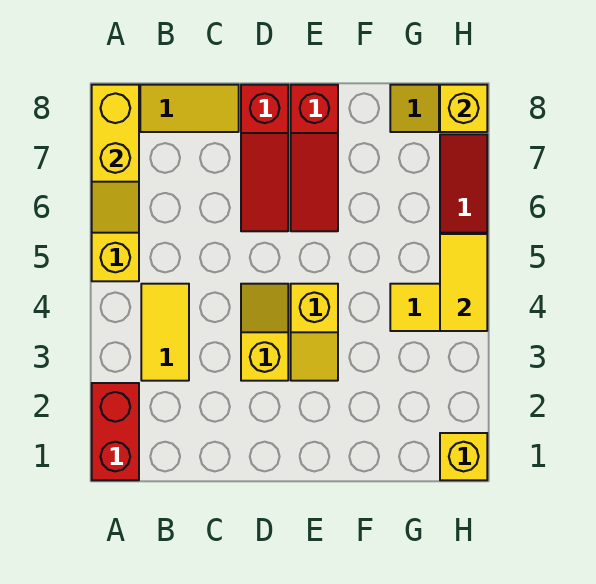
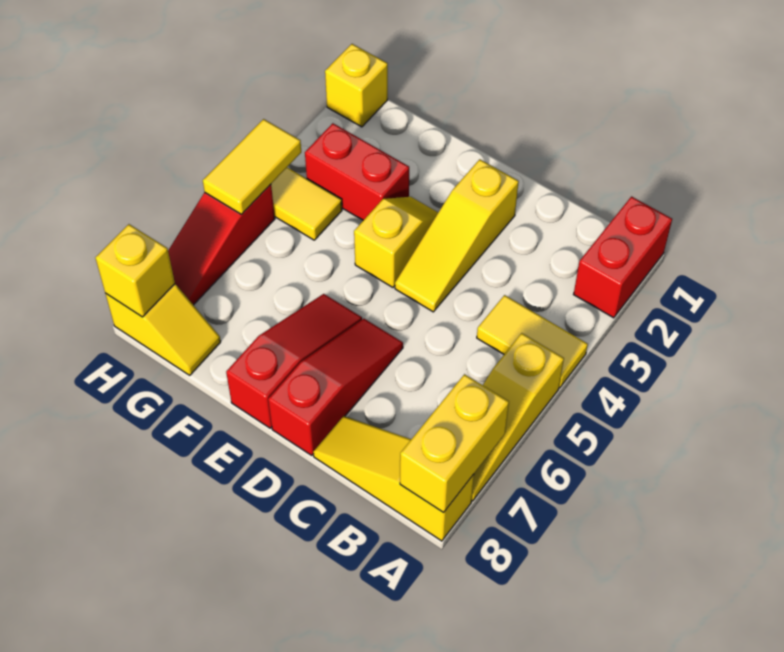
yellow 1x2 tile [141,284,189,381] -> yellow 1x2 tile turned to [477,295,588,388]
yellow 1x2 slope [241,284,288,381] -> yellow 1x3 slope [395,159,519,312]
none -> red 1x2 brick [305,123,409,220]

